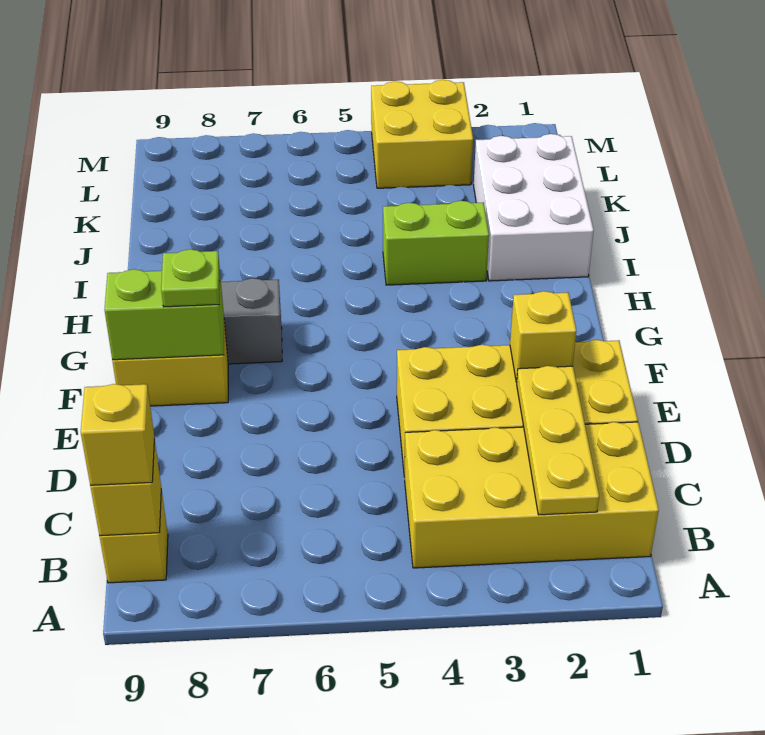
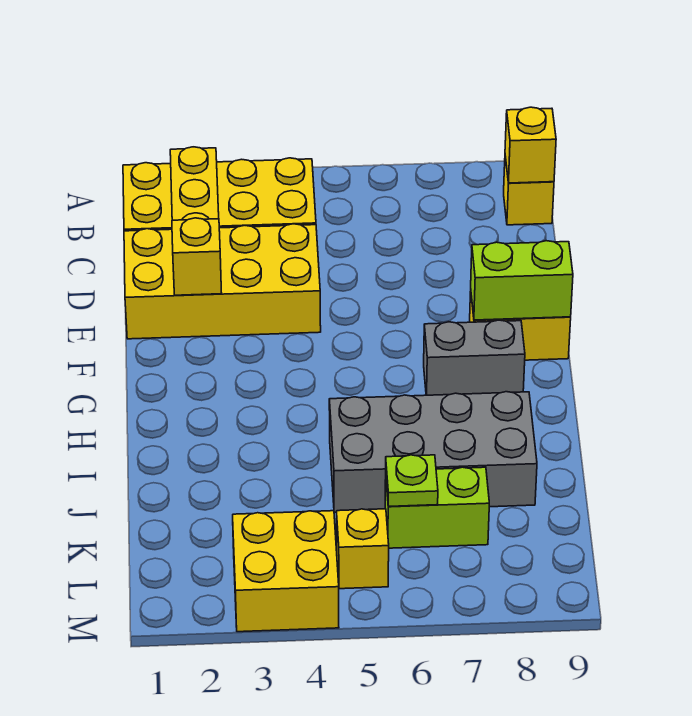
yellow 1x1 brick [81,384,154,485] -> yellow 1x1 brick moved to [337,509,389,589]
lime 1x1 plate [161,249,220,307] -> lime 1x1 plate moved to [386,455,438,507]
white 2x3 brick [474,134,594,281] -> none
lime 1x2 brick [383,201,489,285] -> lime 1x2 brick moved to [385,467,489,548]
none -> grey 2x4 brick [329,392,537,512]

